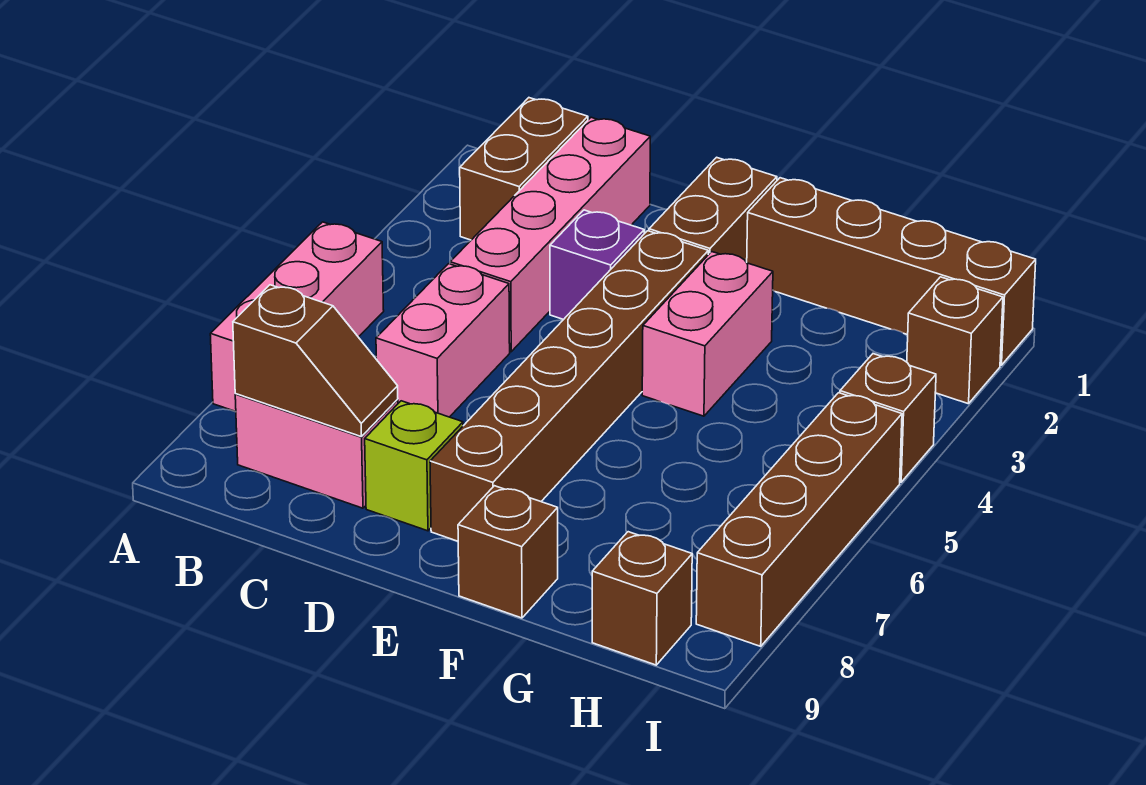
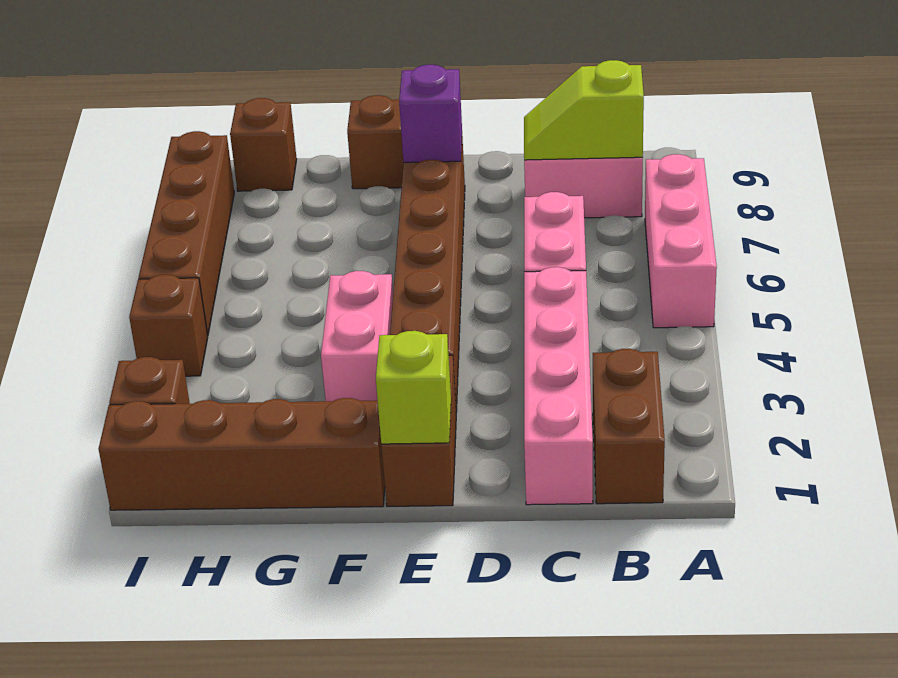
brown 1x2 slope [233,285,398,437] -> lime 1x2 slope [524,60,644,160]
purple 1x1 brick [550,210,644,320] -> purple 1x1 brick moved to [399,65,462,163]
lime 1x1 brick [365,401,463,531] -> lime 1x1 brick moved to [376,331,451,444]

